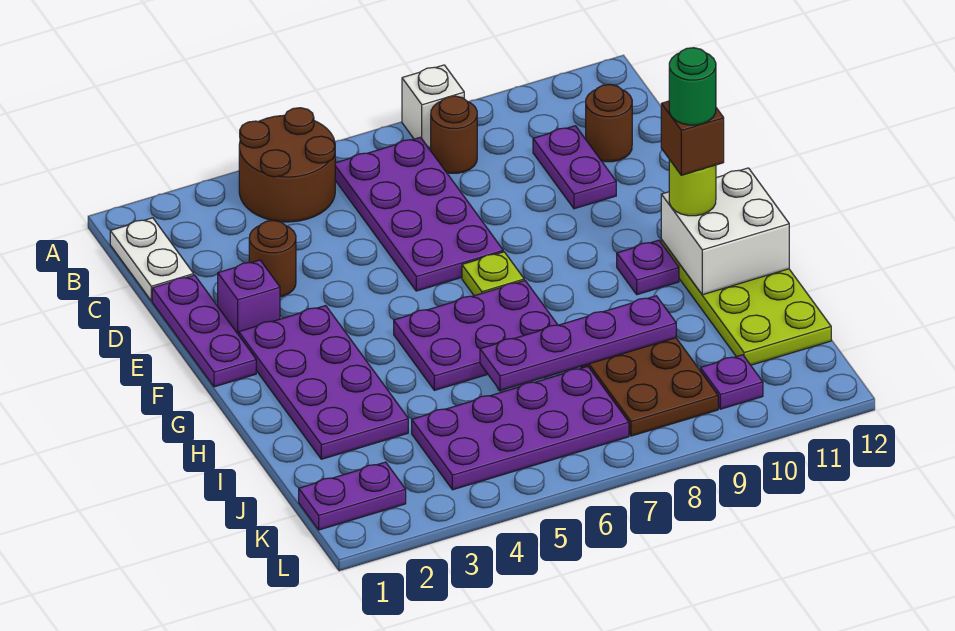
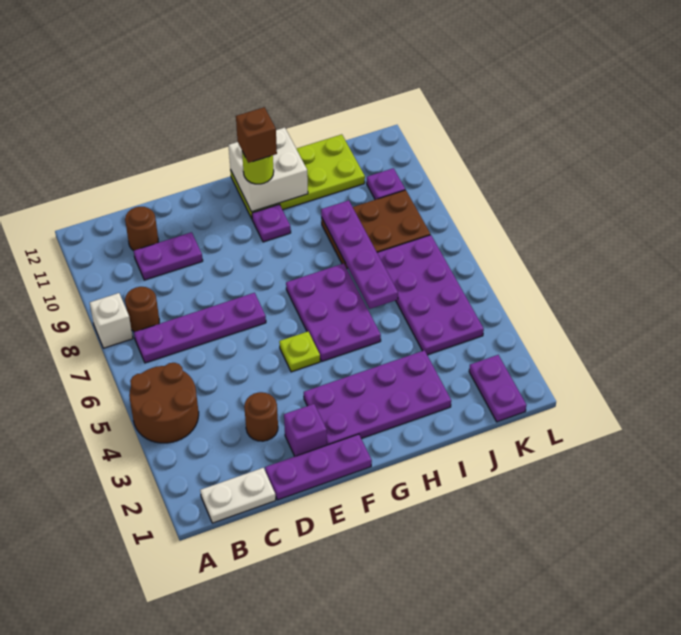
purple 2x4 plate [335,137,503,291] -> purple 1x4 plate [134,293,266,363]
lime 1x1 plate [462,252,524,296] -> lime 1x1 plate moved to [279,332,320,372]
green 1x1 round brick [669,48,716,125] -> none

